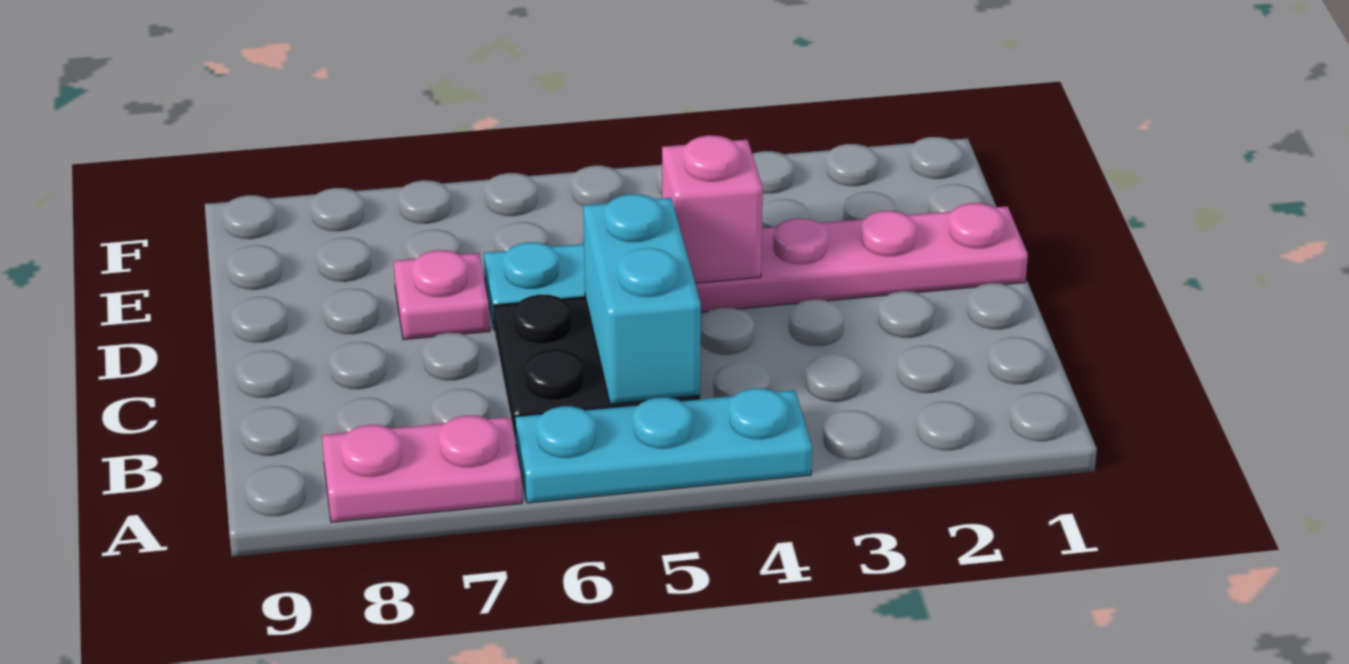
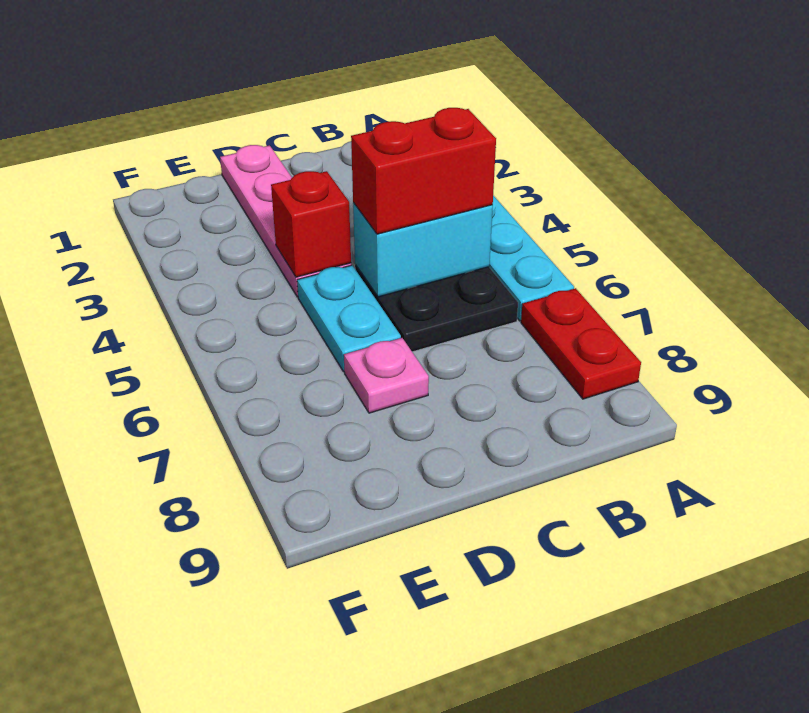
pink 1x2 plate [322,416,522,522] -> red 1x2 plate [521,288,641,399]
none -> red 1x2 brick [351,108,496,234]
pink 1x1 brick [662,135,763,283] -> red 1x1 brick [271,171,351,277]

